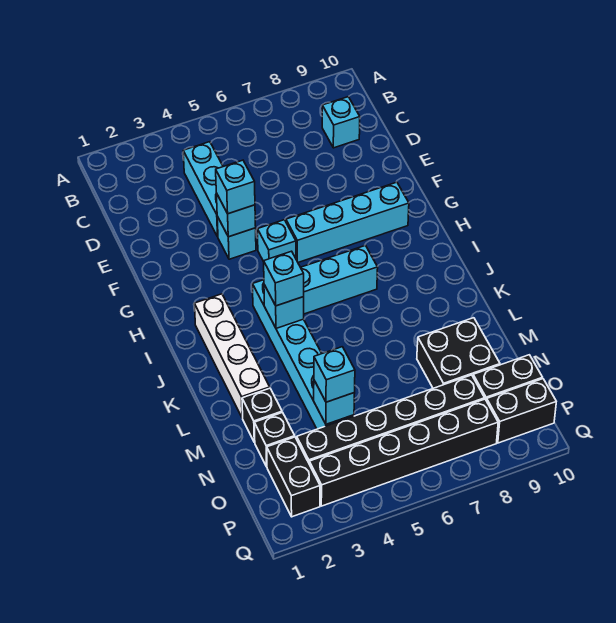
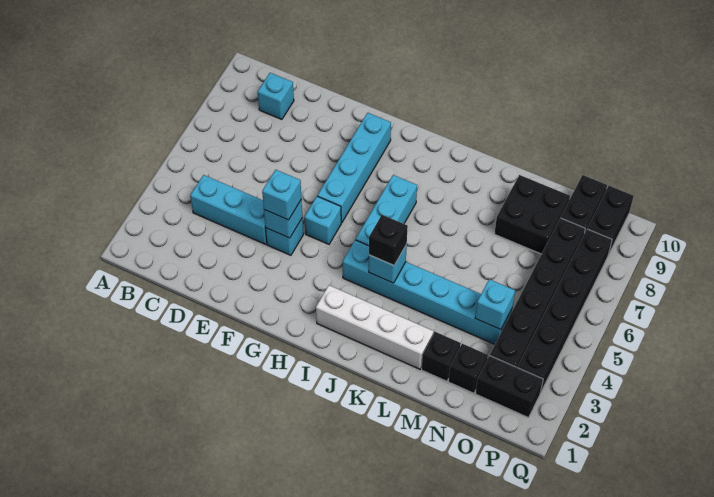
cyan 1x1 brick [264,251,304,306] -> black 1x1 brick [369,215,408,265]
cyan 1x1 brick [314,347,355,402] -> none

